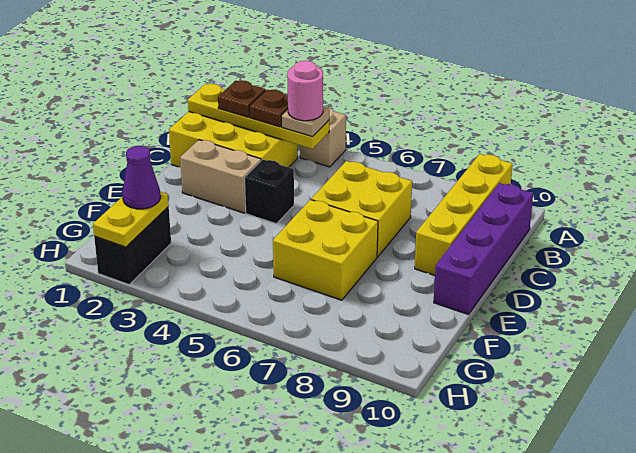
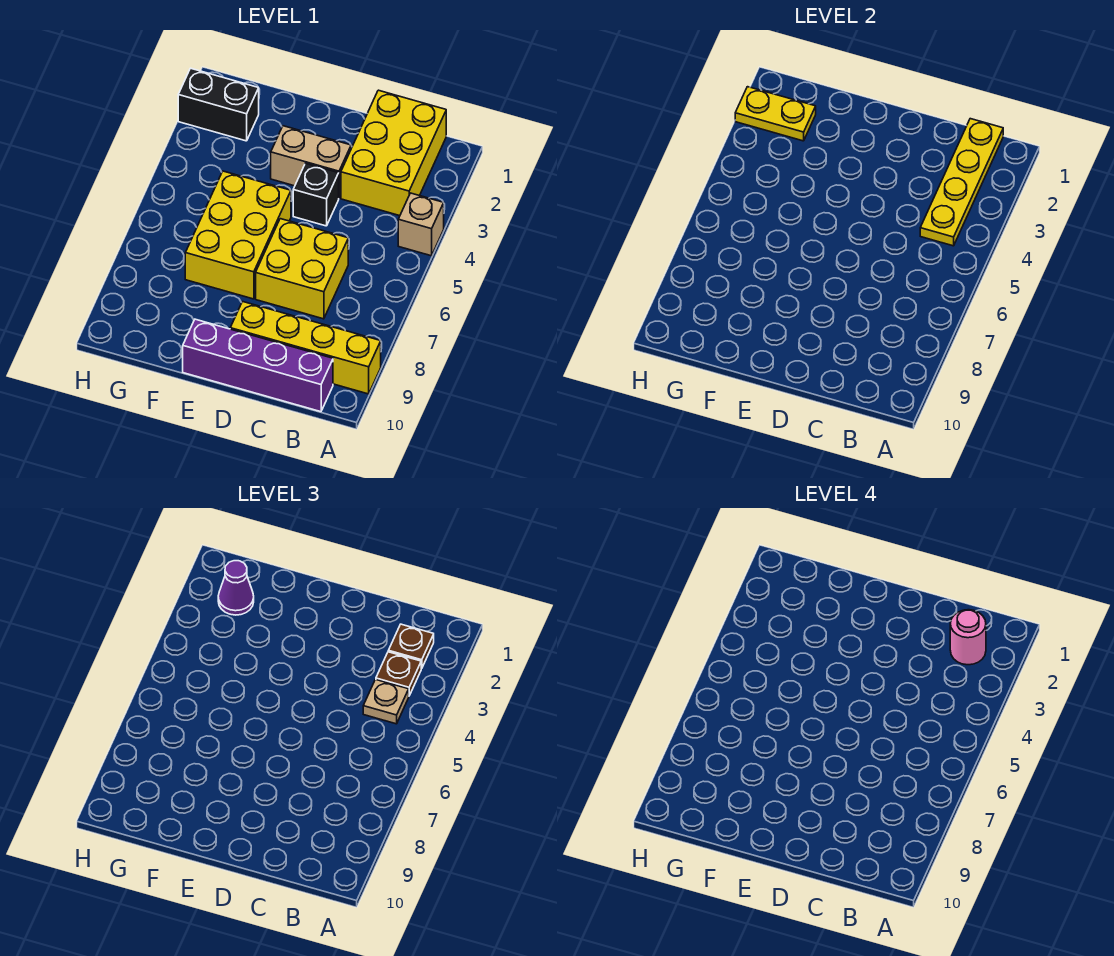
pink 1x1 round brick [287,61,323,121] -> pink 1x1 round brick moved to [950,610,986,665]
tan 1x2 brick [180,140,261,213] -> tan 1x2 brick turned to [271,126,351,198]
yellow 2x2 brick [273,200,378,300] -> yellow 2x3 brick [185,171,291,299]

